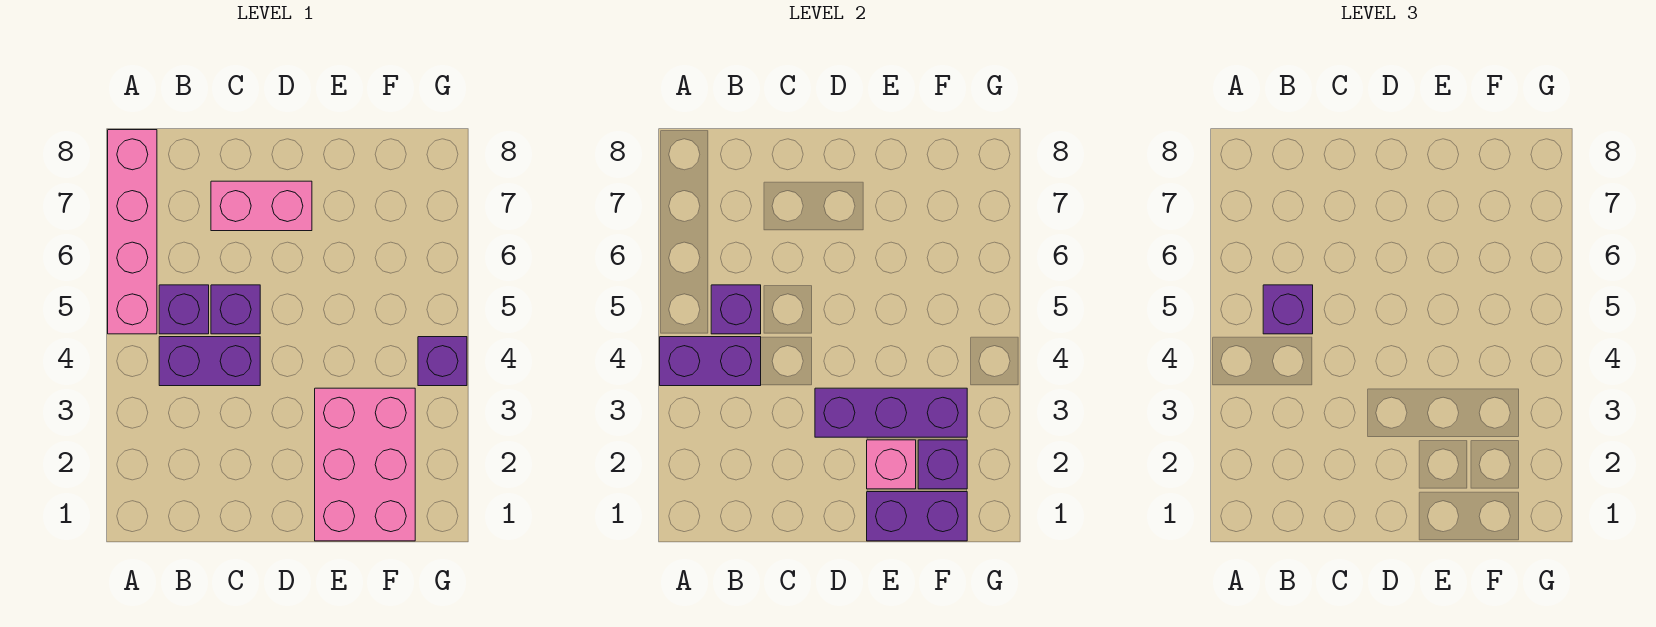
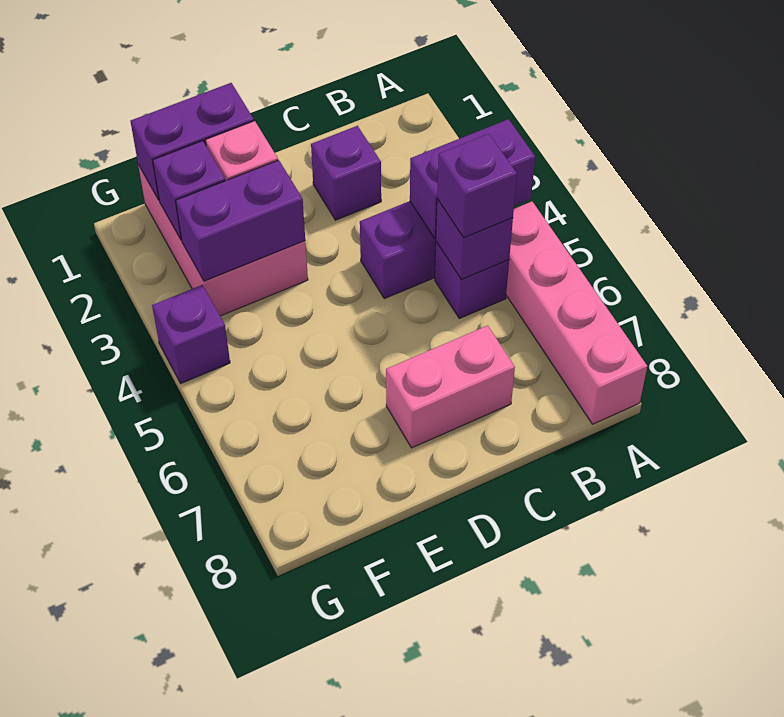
purple 1x1 brick [211,285,260,334] -> purple 1x1 brick moved to [311,126,381,220]
purple 1x3 brick [815,388,967,437] -> purple 1x2 brick [176,160,305,281]

